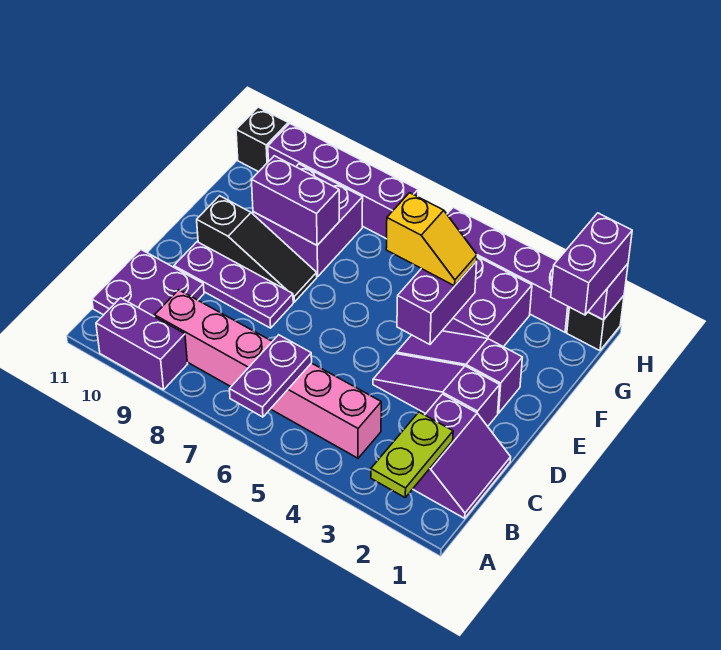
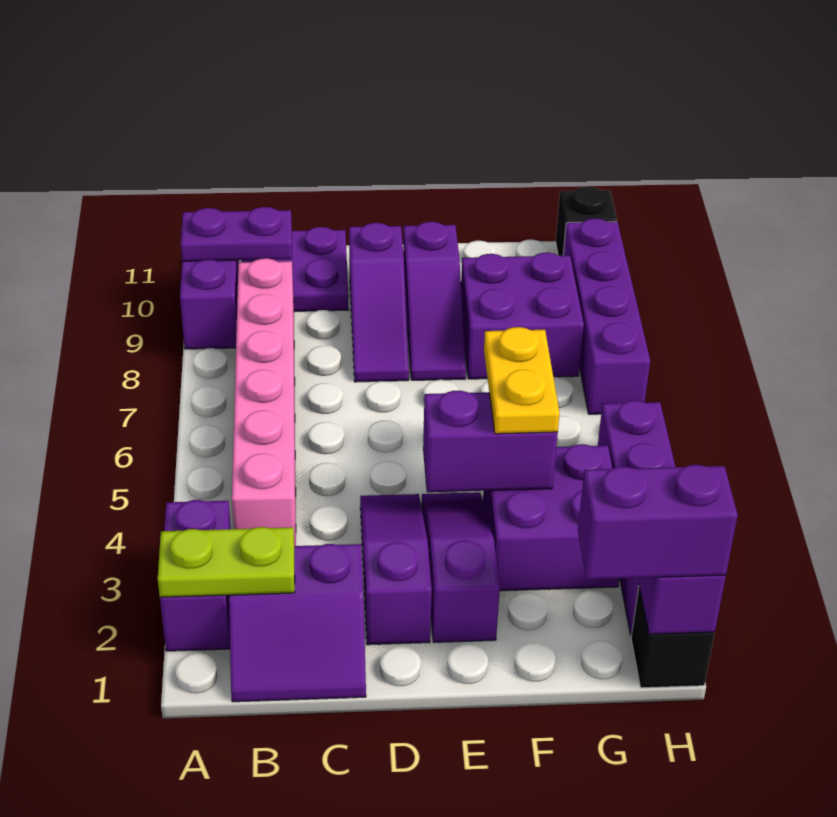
purple 1x2 plate [230,335,312,417] -> purple 1x2 plate moved to [181,207,292,261]
purple 1x3 plate [174,242,293,328] -> purple 1x3 slope [349,223,409,382]
black 1x3 slope [197,196,317,302] -> purple 1x3 slope [403,222,466,380]
yellow 1x2 slope [386,193,477,286] -> yellow 1x2 plate [484,327,560,434]
purple 1x2 brick [251,156,339,245] -> purple 1x2 brick moved to [160,500,231,651]

